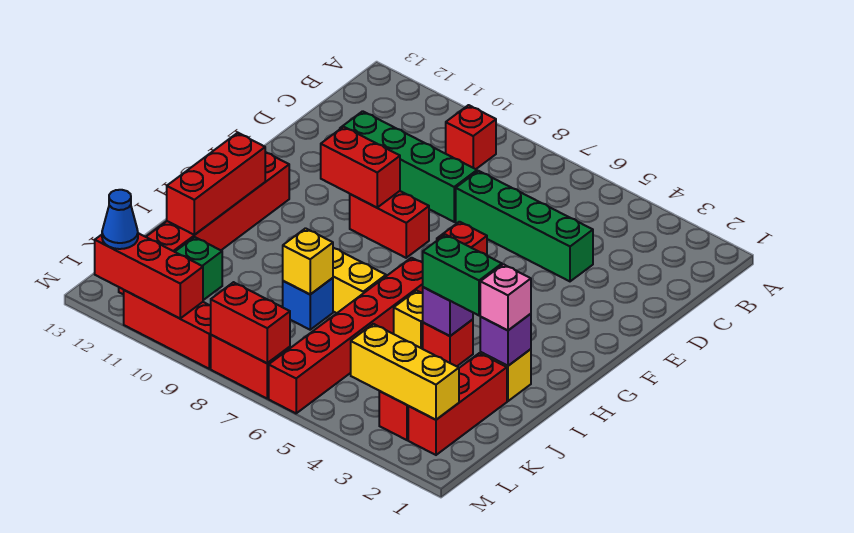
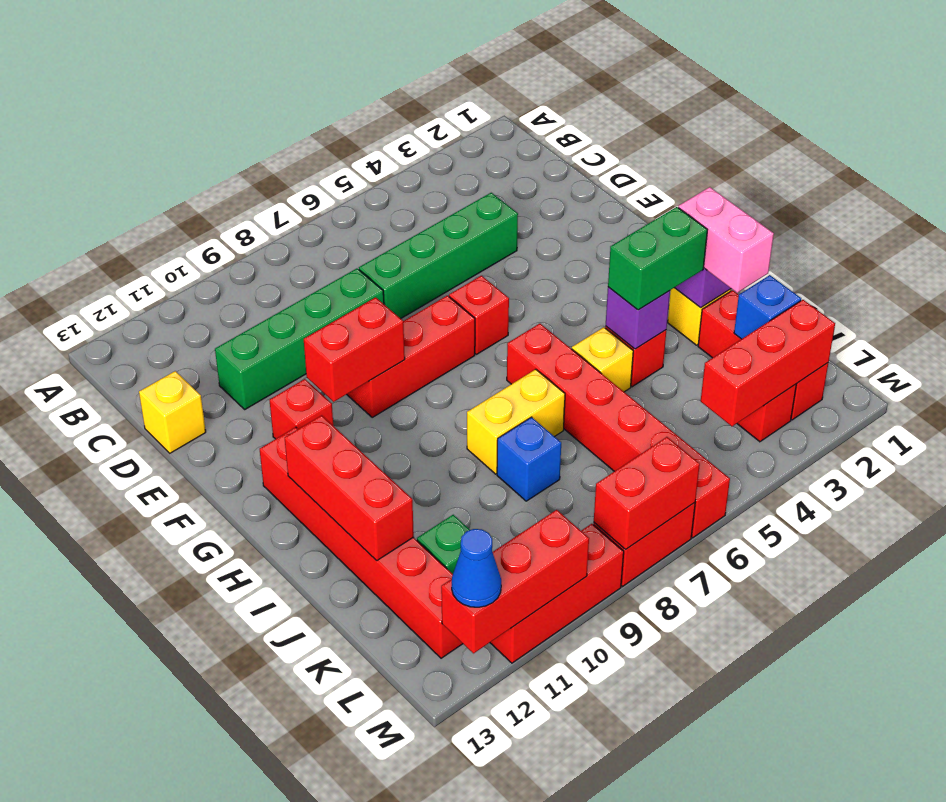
red 1x1 brick [446,105,496,169] -> red 1x1 brick moved to [269,379,333,439]
red 1x2 brick [350,191,429,258] -> red 1x3 brick [346,295,475,417]
pink 1x1 brick [480,264,531,330] -> pink 1x2 brick [678,187,774,293]
yellow 1x1 brick [283,228,333,294] -> yellow 1x1 brick moved to [139,371,206,453]
none -> blue 1x1 brick [734,275,801,339]
yellow 1x3 brick [351,324,459,420] -> red 1x3 brick [701,300,835,426]

